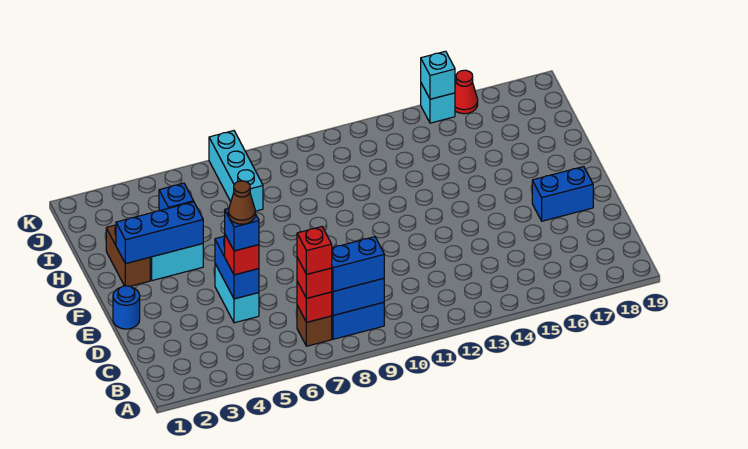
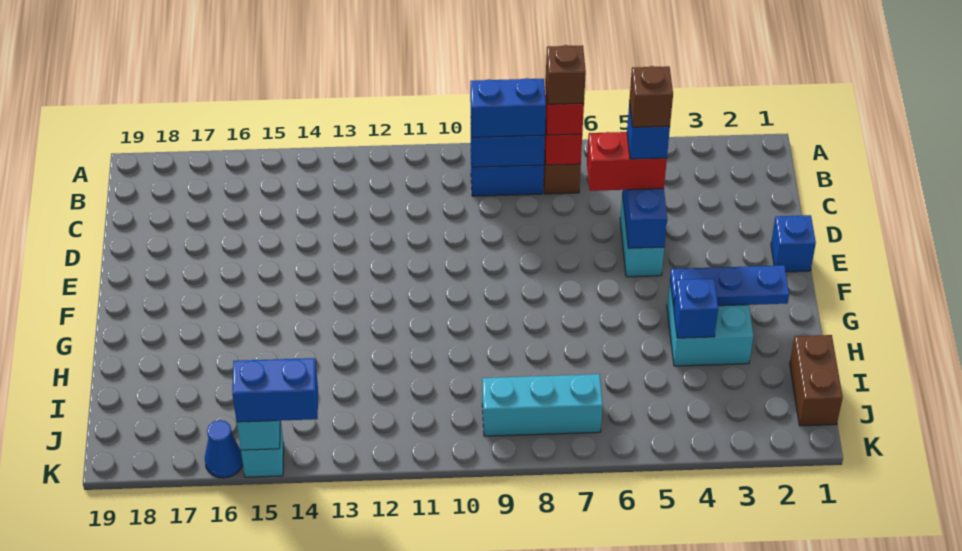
red 1x1 brick [297,227,332,274] -> brown 1x1 brick [546,45,586,104]
red 1x1 brick [225,235,259,275] -> red 1x2 brick [587,132,667,191]
brown 1x1 cone [228,181,255,224] -> brown 1x1 brick [629,66,673,127]
blue 1x1 round brick [113,286,140,329] -> blue 1x1 brick [771,215,816,272]
blue 1x2 brick [532,167,593,221] -> blue 1x2 brick moved to [232,358,318,422]
brown 1x2 brick [106,225,150,286] -> brown 1x2 brick moved to [790,335,843,426]
blue 1x3 brick [116,202,203,264] -> blue 1x3 plate [670,265,789,307]
cyan 1x3 brick [209,131,263,211] -> cyan 1x3 brick turned to [482,374,603,436]
red 1x1 cone [455,70,478,114] -> blue 1x1 cone [205,420,243,478]

